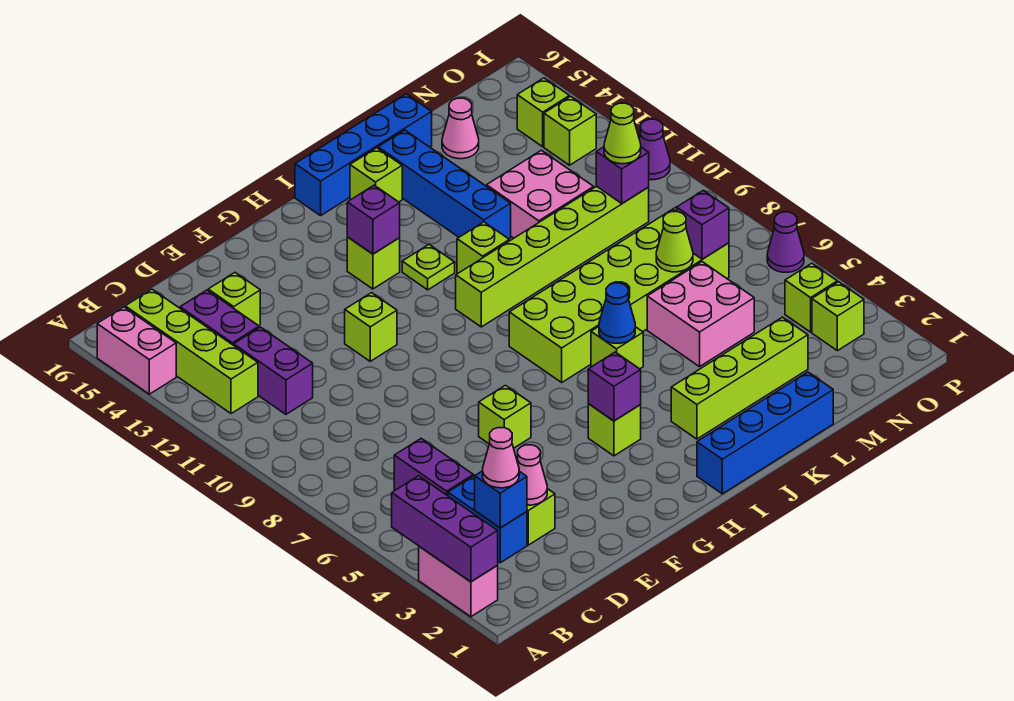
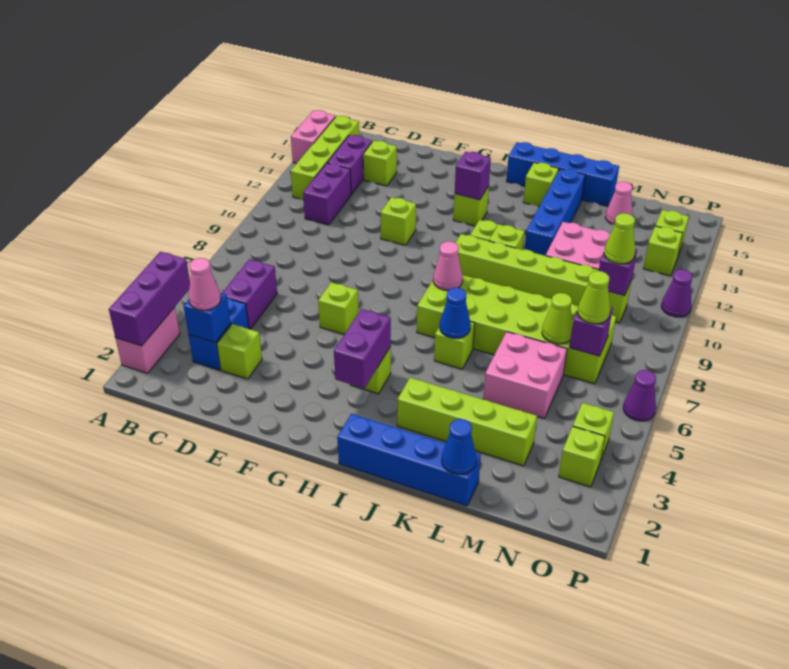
pink 1x1 cone [517,445,547,505] -> pink 1x1 cone moved to [433,241,463,290]
purple 1x1 brick [588,352,641,421] -> purple 1x2 brick [334,309,391,388]
none -> blue 1x1 cone [442,419,476,474]
none -> lime 1x1 cone [578,271,610,324]

